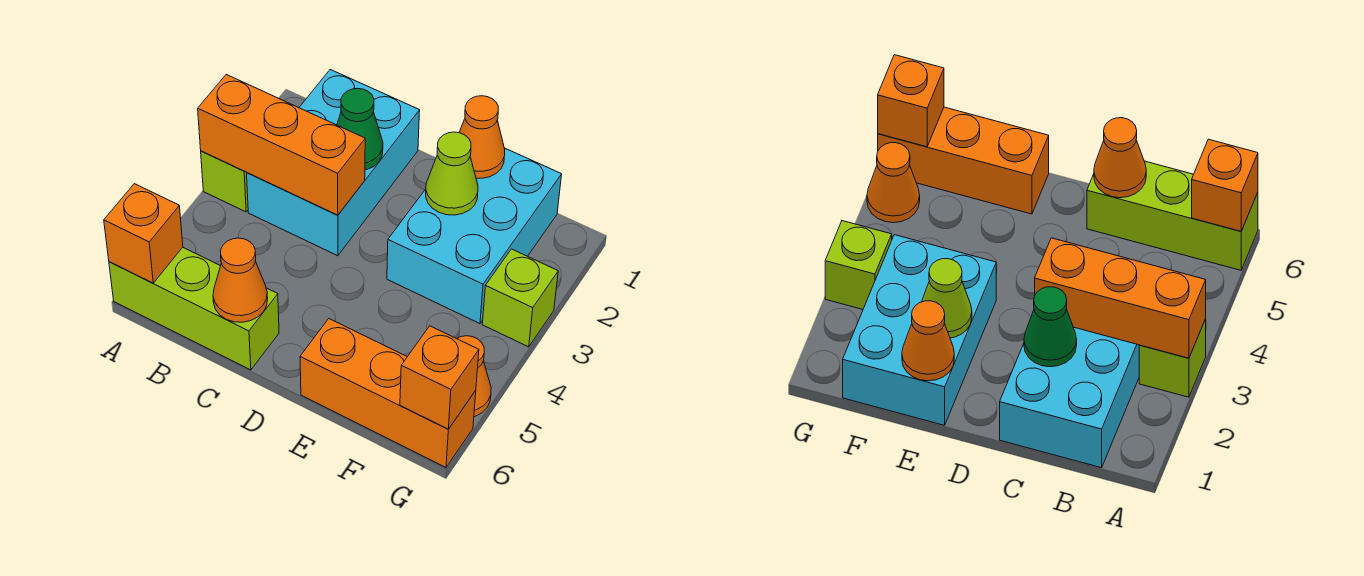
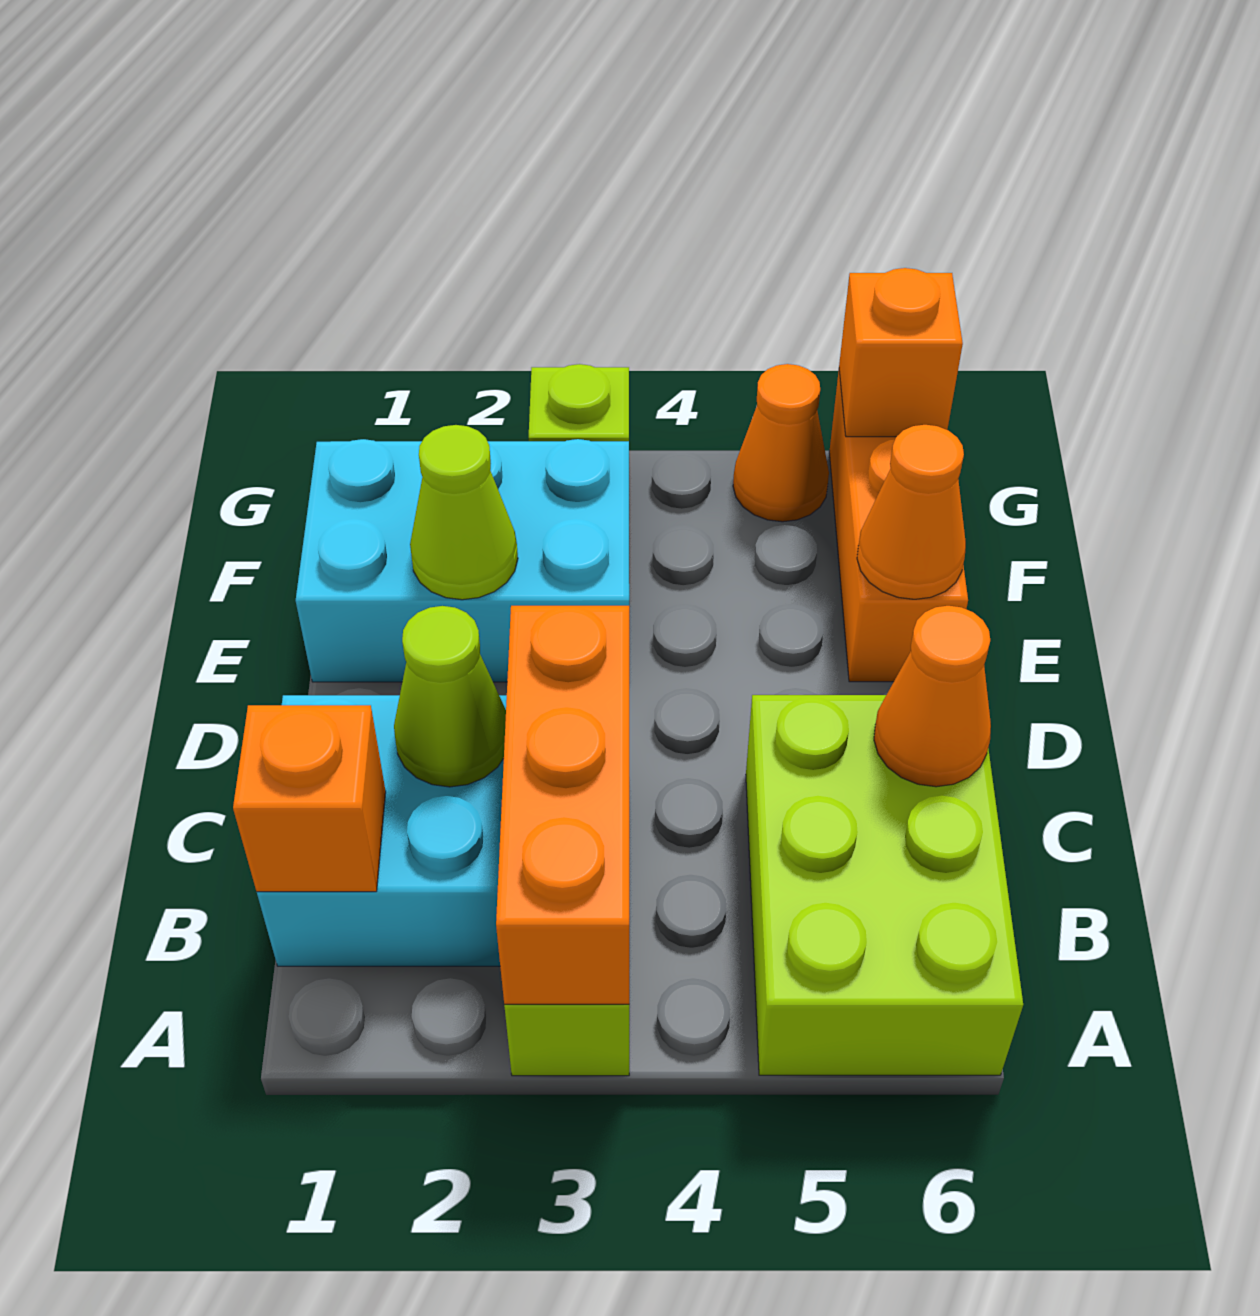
lime 1x3 brick [109,247,279,370] -> lime 2x3 brick [746,695,1023,1075]
orange 1x1 brick [104,184,183,283] -> orange 1x1 brick moved to [233,705,386,892]
green 1x1 cone [337,88,383,170] -> lime 1x1 cone [394,606,506,787]
orange 1x1 cone [459,96,505,178] -> orange 1x1 cone moved to [857,425,966,599]

